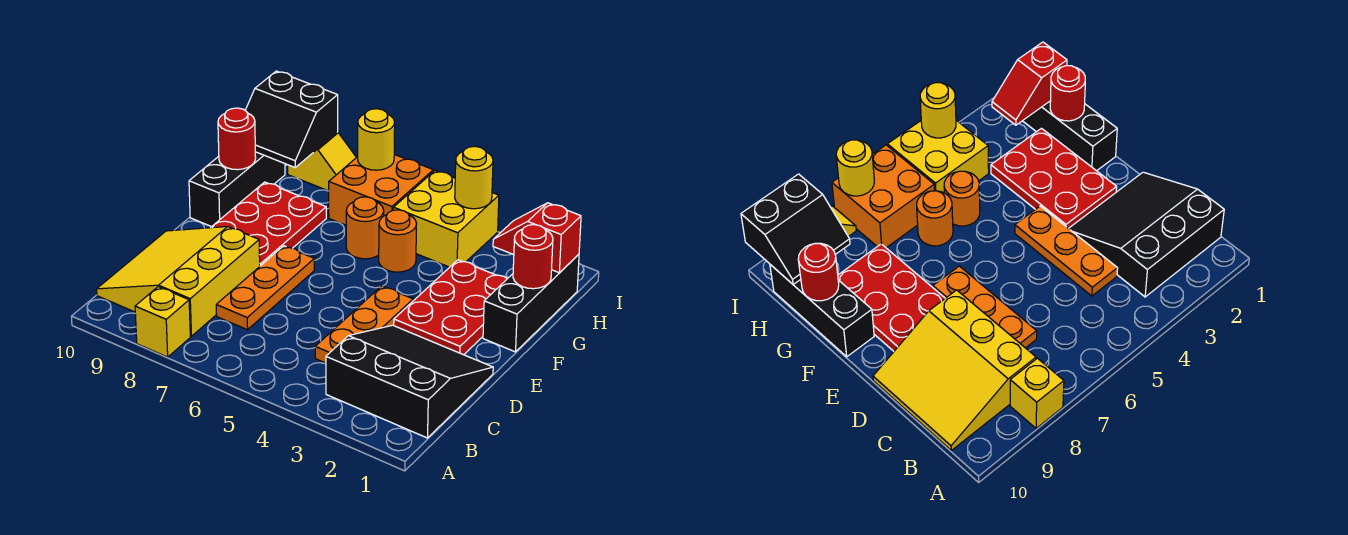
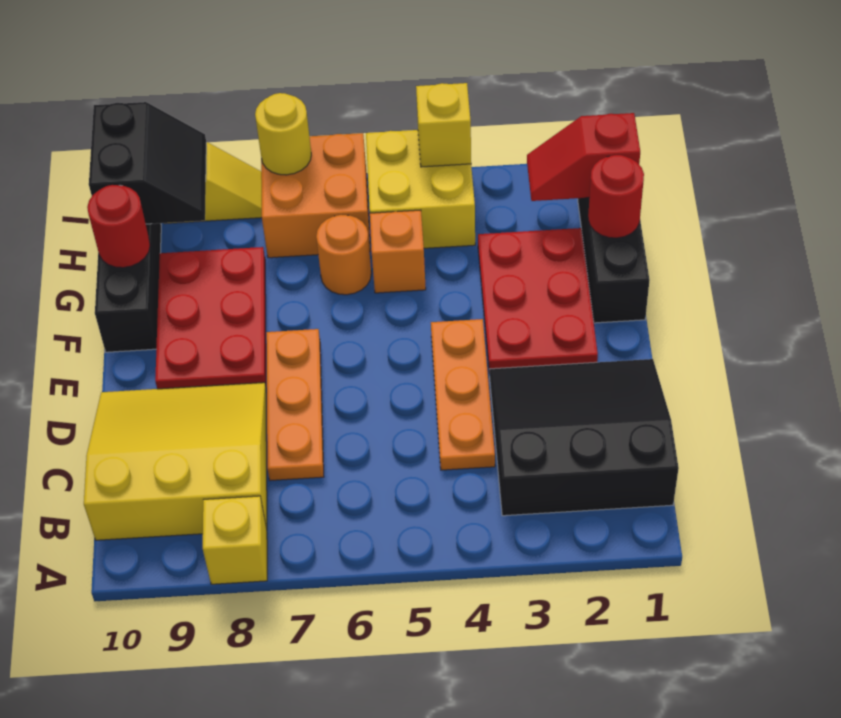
yellow 3x3 slope [97,227,260,336] -> yellow 3x3 slope turned to [84,382,267,540]
orange 1x1 round brick [379,210,417,272] -> orange 1x1 brick [370,210,426,293]
black 2x2 slope [245,71,338,167] -> black 2x2 slope turned to [89,102,206,224]
yellow 1x1 round brick [455,146,493,209] -> yellow 1x1 brick [416,83,471,167]

